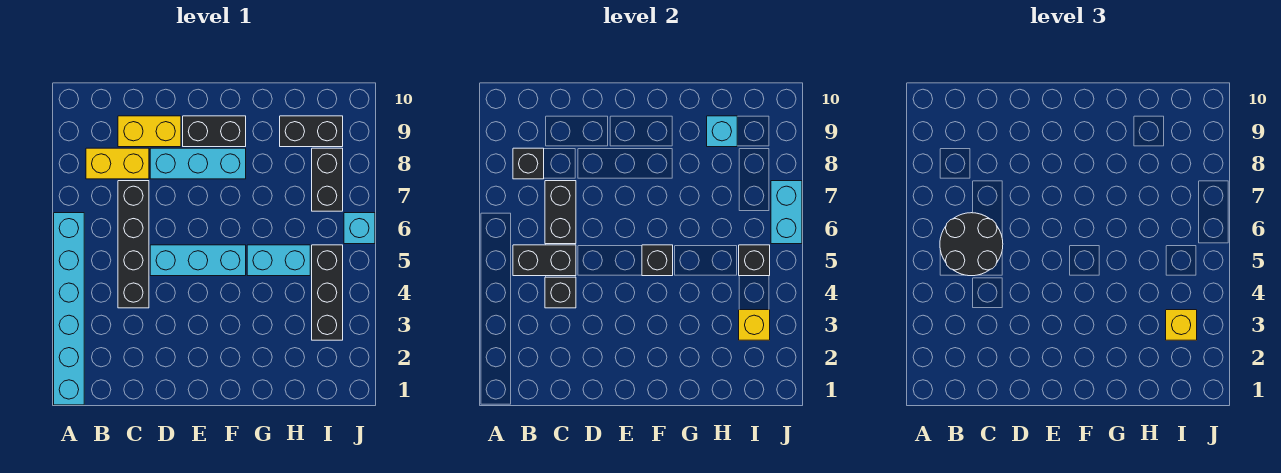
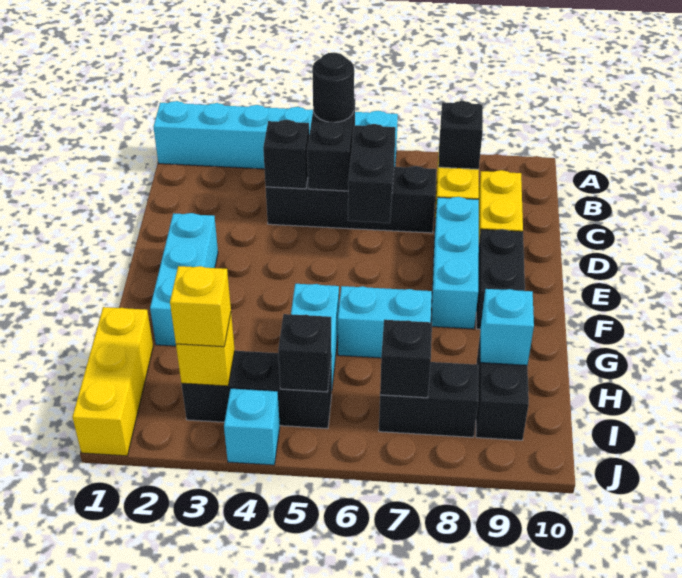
black 2x2 round brick [940,213,1003,276] -> black 1x1 round brick [312,53,354,122]
black 1x2 brick [545,181,576,244] -> black 1x2 brick turned to [348,124,396,223]
cyan 1x3 brick [150,245,246,276] -> cyan 1x3 brick moved to [150,213,218,346]
black 1x1 brick [642,245,673,276] -> black 1x1 brick moved to [380,320,432,398]
none -> yellow 1x3 brick [72,307,153,456]
cyan 1x1 brick [344,213,375,244] -> cyan 1x1 brick moved to [224,388,280,465]
cyan 1x2 brick [771,181,802,244] -> cyan 1x2 brick moved to [338,286,432,358]

